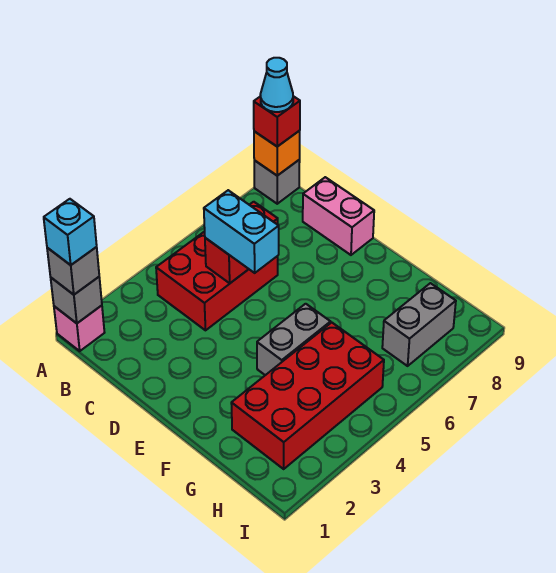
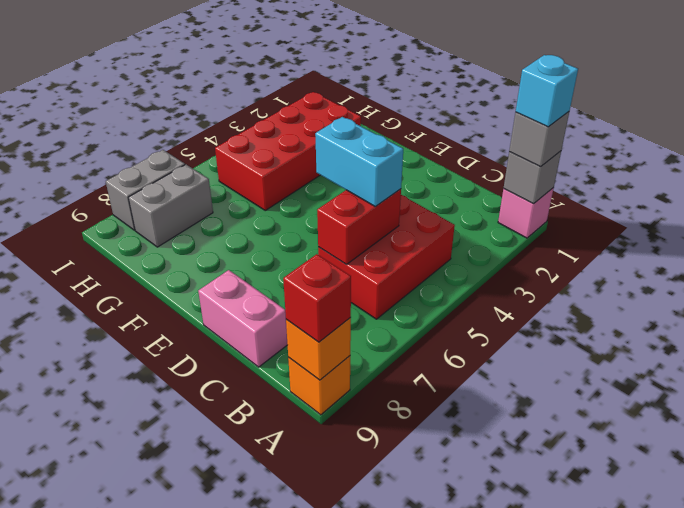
grey 1x1 brick [254,160,300,204] -> orange 1x1 brick [288,356,350,415]
cyan 1x1 cone [260,58,293,112] -> none
grey 1x2 brick [257,304,331,375] -> grey 1x2 brick moved to [106,150,185,230]

